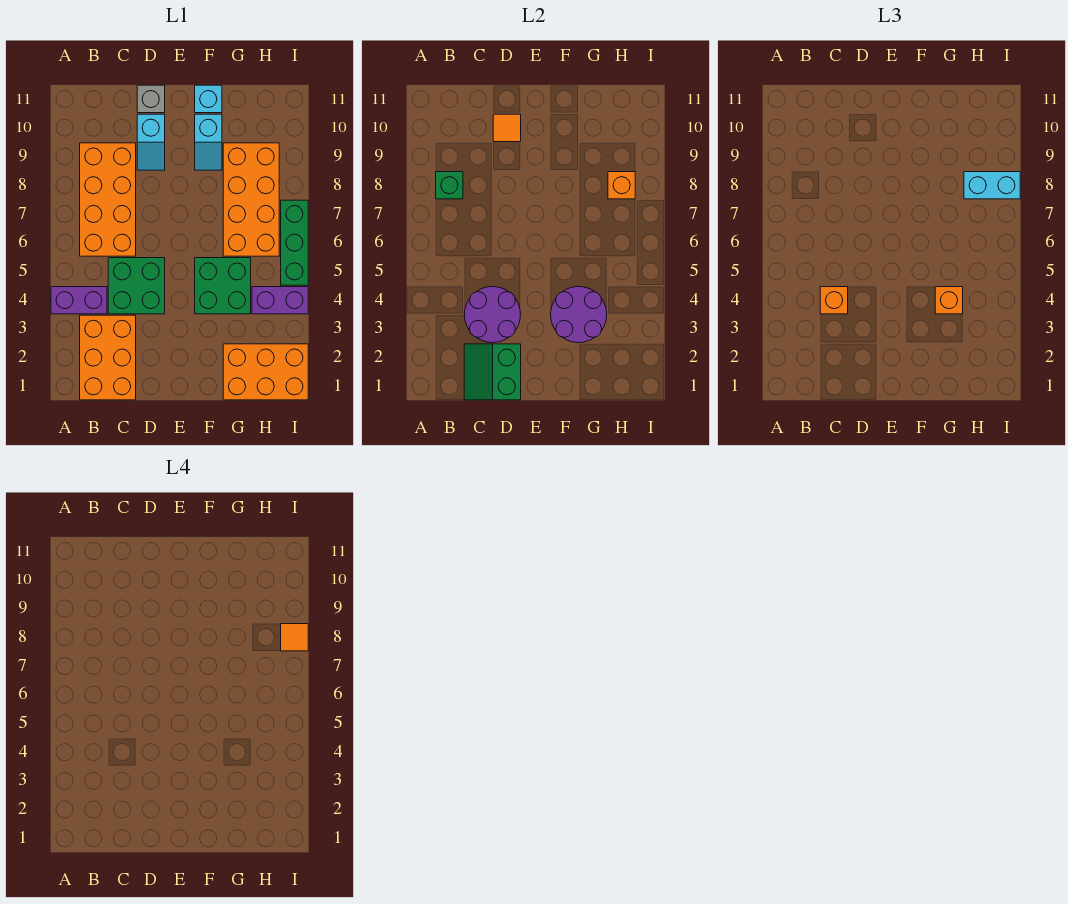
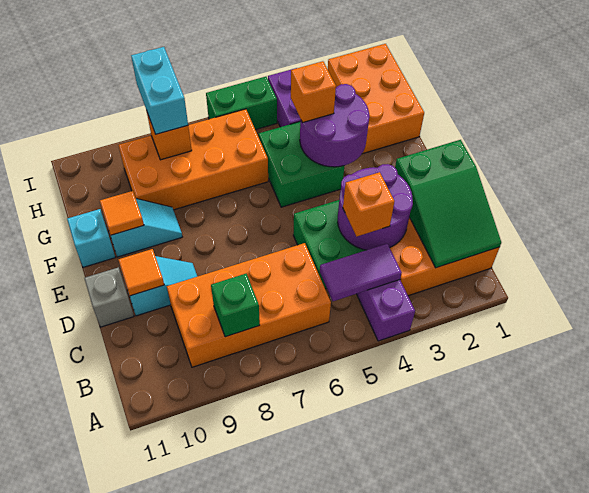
none -> purple 1x2 tile [320,244,402,301]
green 2x2 slope [464,344,521,400] -> green 2x3 slope [395,140,501,268]
green 1x3 brick [281,200,308,285] -> green 1x2 brick [206,77,277,130]
orange 1x1 tile [281,624,308,651] -> orange 1x1 tile moved to [100,191,144,235]

